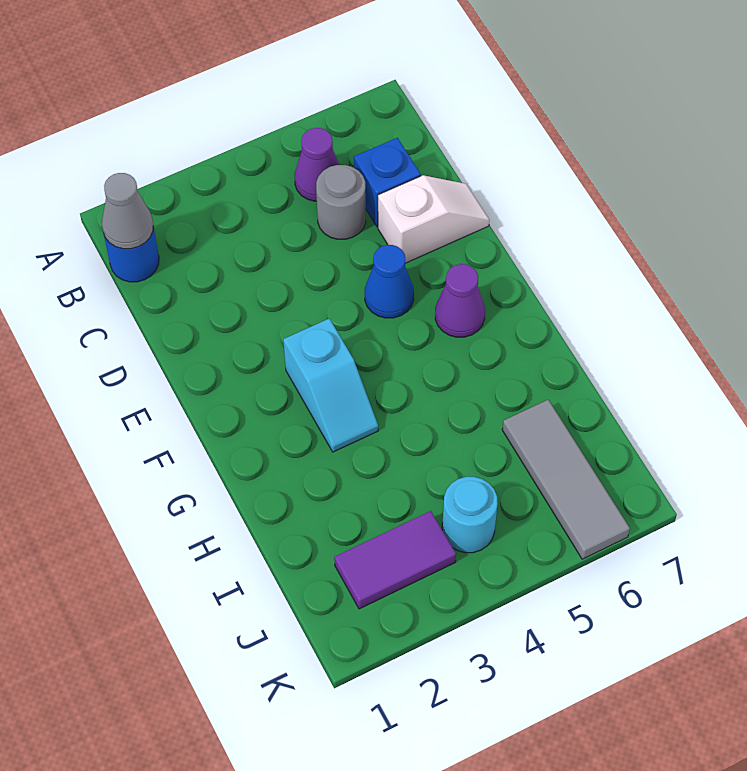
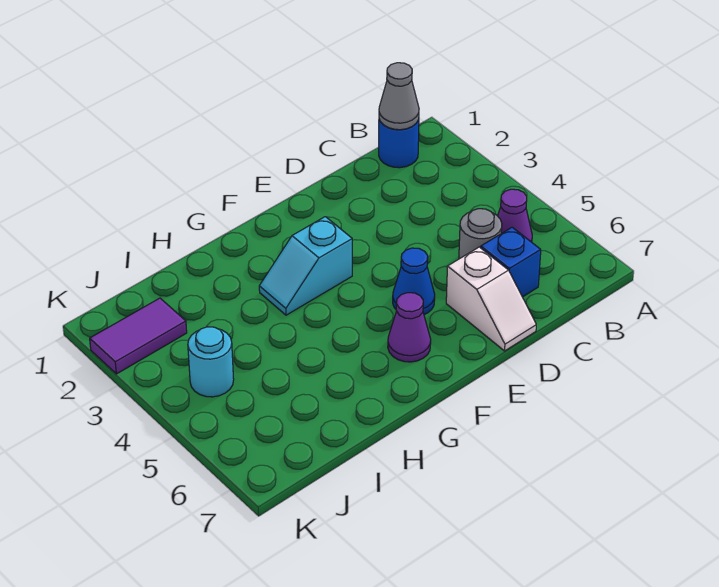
grey 1x3 tile [502,400,630,559] -> none
purple 1x2 tile [334,511,456,609] -> purple 1x2 tile turned to [90,298,187,374]

